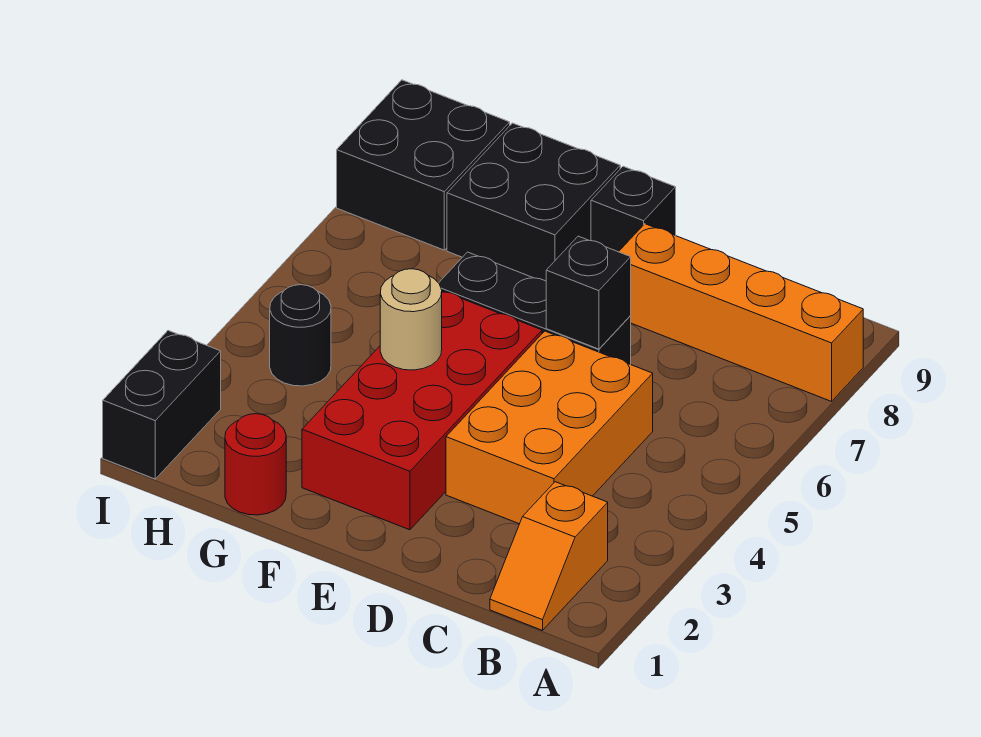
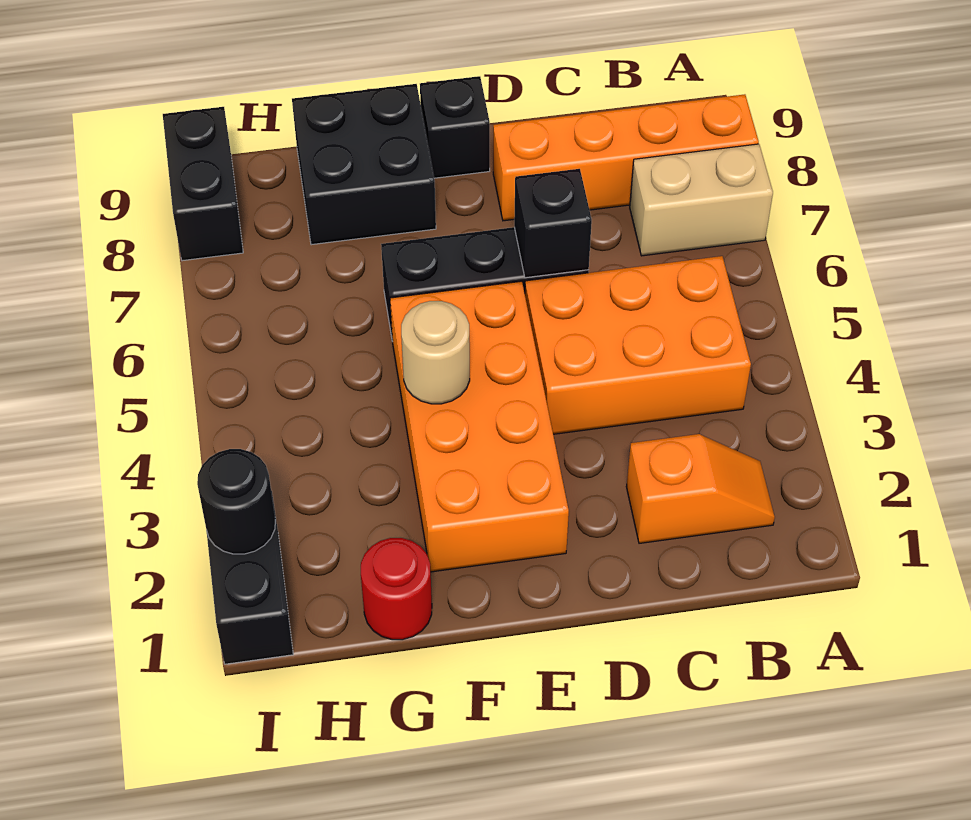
none -> tan 1x2 brick [630,144,773,256]
orange 1x2 slope [490,482,608,630] -> orange 1x2 slope turned to [626,434,775,543]
orange 2x3 brick [446,331,653,524] -> orange 2x3 brick turned to [525,256,751,434]
red 2x4 brick [302,291,542,530] -> orange 2x4 brick [390,281,569,572]
black 1x1 round brick [270,285,331,386] -> black 1x1 round brick moved to [197,449,275,554]
black 2x2 brick [337,80,510,250] -> black 1x2 brick [163,107,243,261]

